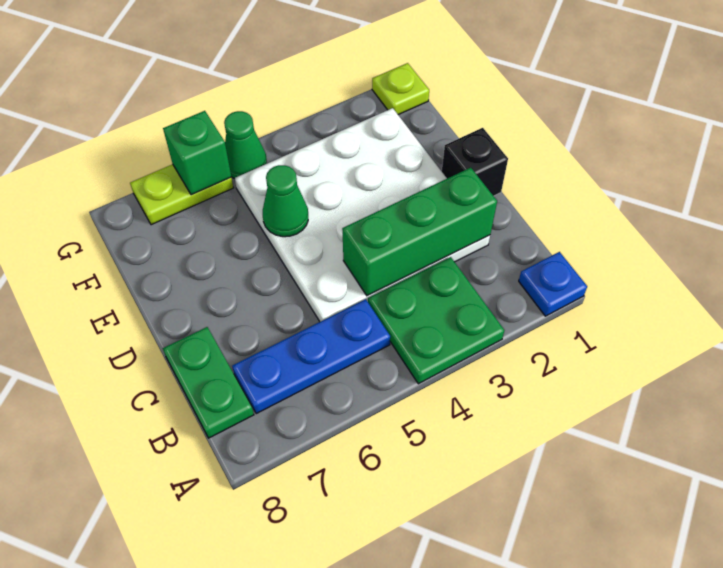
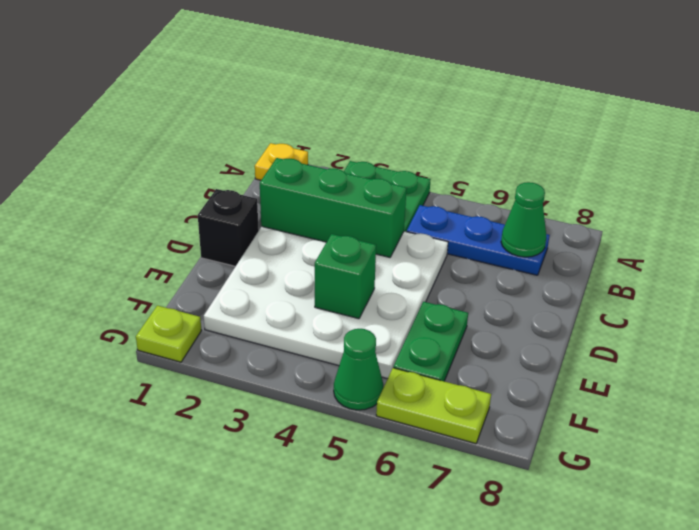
blue 1x1 plate [519,252,587,316] -> yellow 1x1 plate [255,143,308,180]
green 1x2 plate [163,327,254,438] -> green 1x2 plate moved to [393,302,468,381]
green 1x1 cone [263,165,308,237] -> green 1x1 cone moved to [501,182,546,257]
green 1x1 brick [163,111,231,195] -> green 1x1 brick moved to [315,234,376,319]

